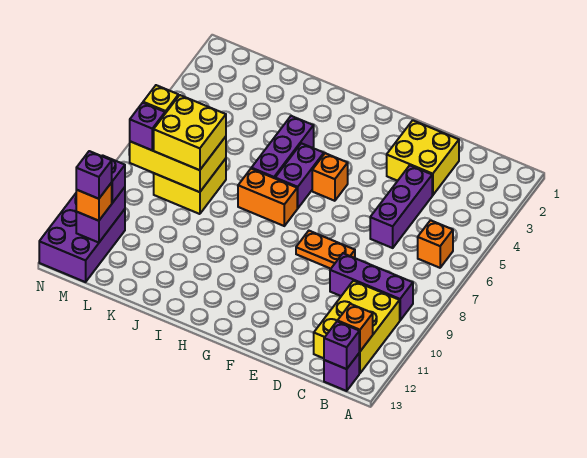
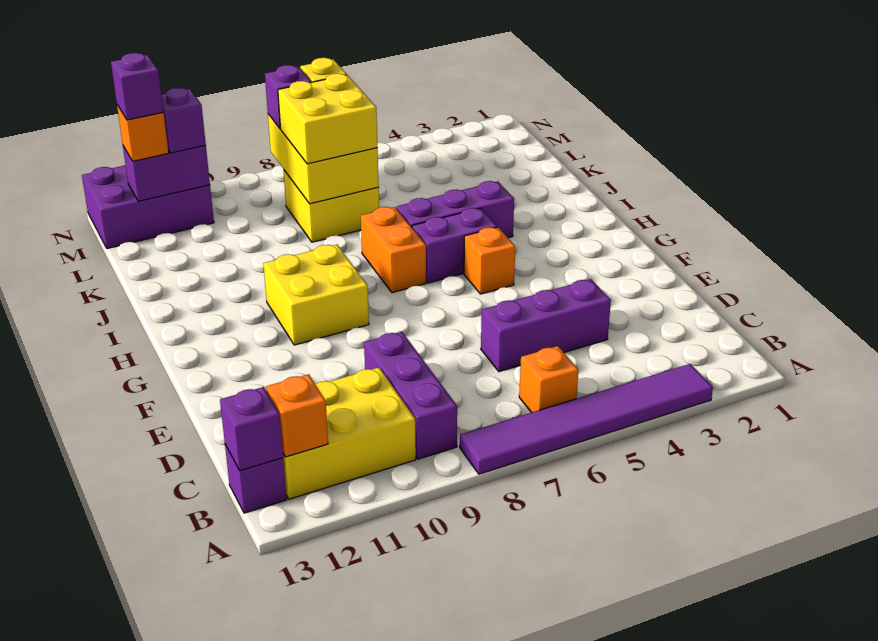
none -> purple 1x6 tile [460,364,713,474]
yellow 2x2 brick [387,120,459,195] -> yellow 2x2 brick moved to [263,245,369,345]
orange 1x2 plate [296,231,355,269] -> none

